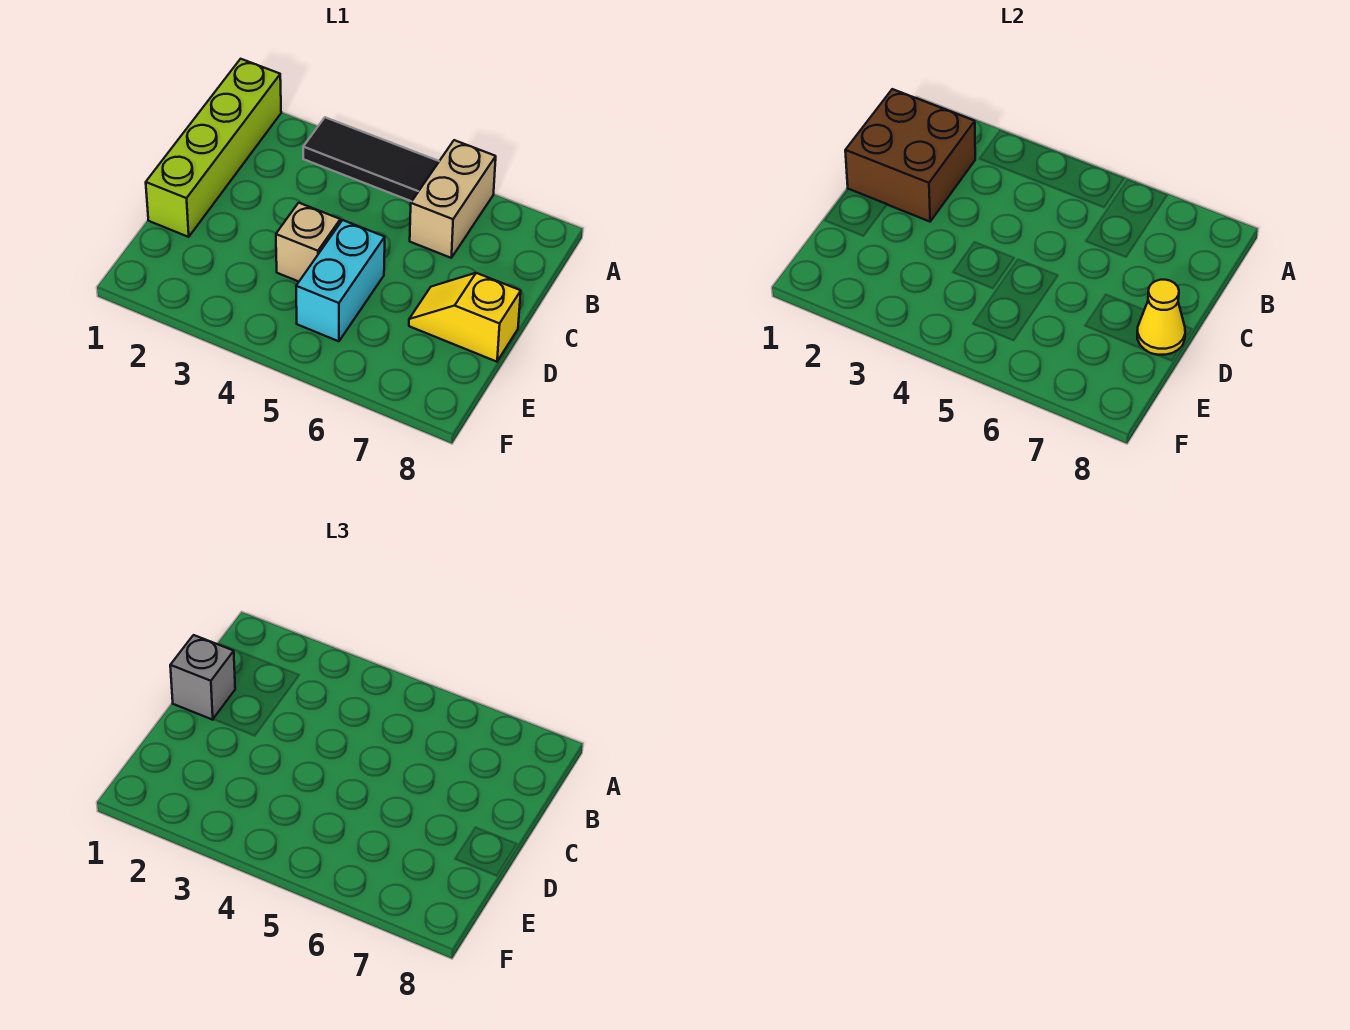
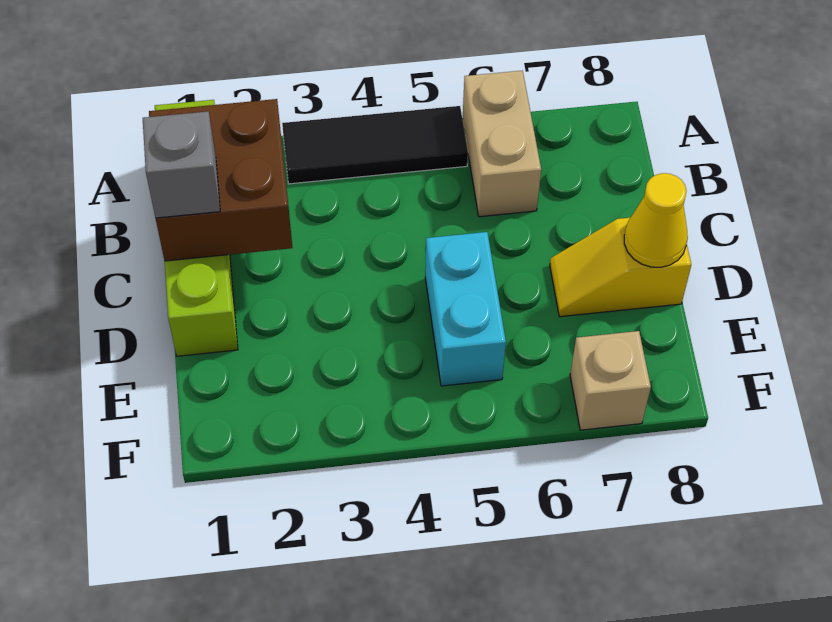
tan 1x1 brick [276,203,340,282] -> tan 1x1 brick moved to [570,331,651,430]

